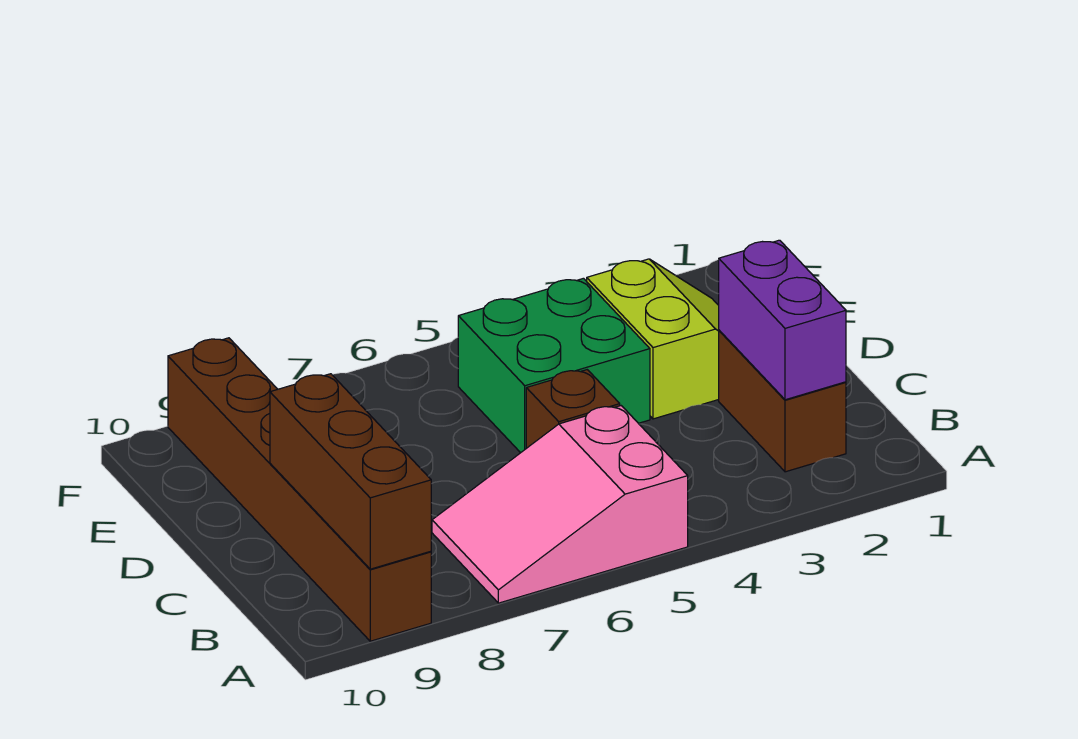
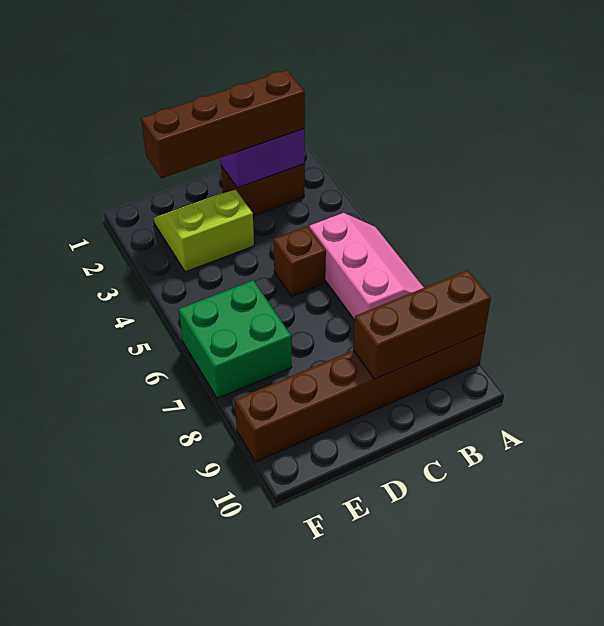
pink 2x3 slope [432,406,688,603] -> pink 2x3 slope turned to [309,213,424,320]
none -> brown 1x4 brick [141,70,305,178]
green 2x2 brick [458,278,650,453] -> green 2x2 brick moved to [179,280,292,398]

